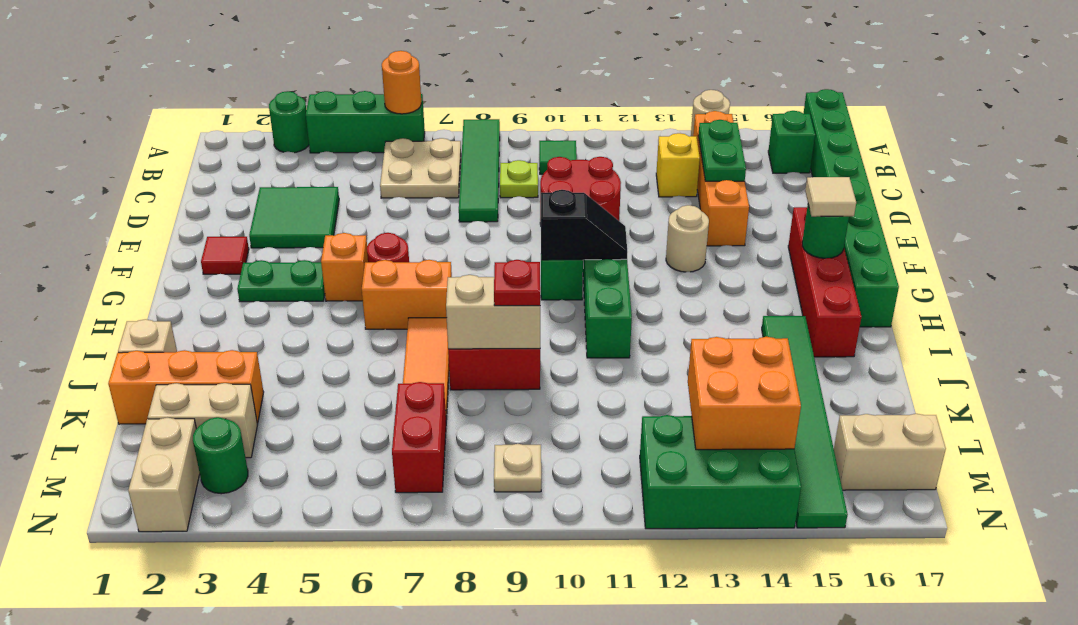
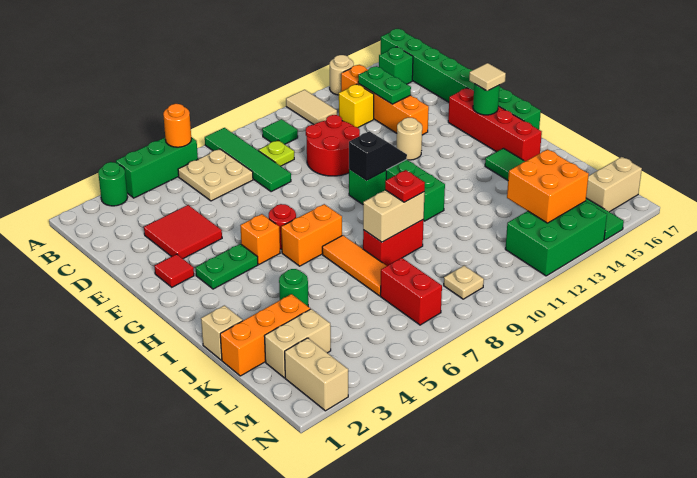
none -> tan 1x2 tile [286,90,337,124]
green 2x2 tile [249,187,339,248] -> red 2x2 tile [144,205,222,259]
green 1x1 round brick [193,417,248,494] -> green 1x1 round brick moved to [279,269,308,306]

